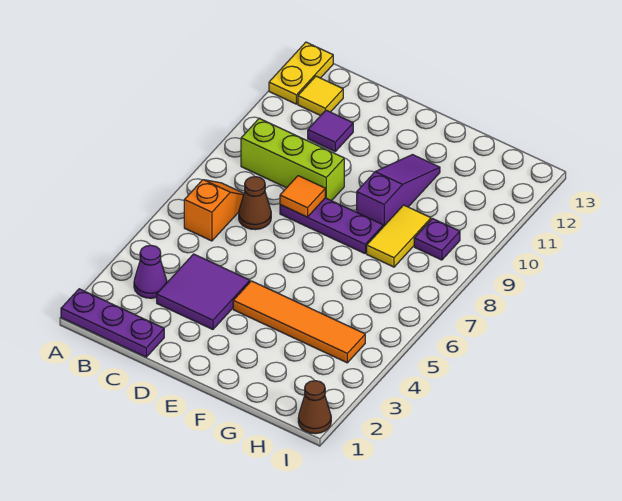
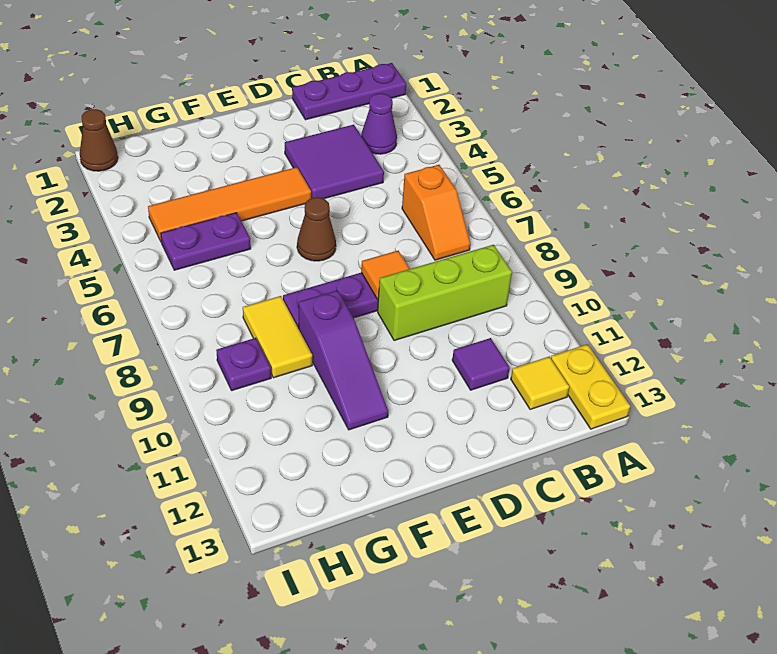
brown 1x1 cone [239,177,271,230] -> brown 1x1 cone moved to [297,197,336,261]
none -> purple 1x2 plate [161,213,251,270]

